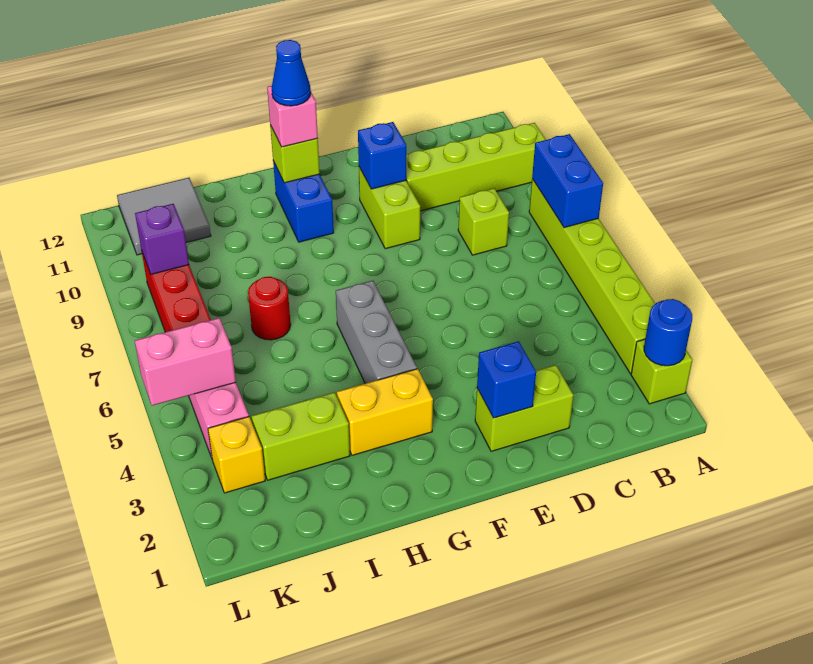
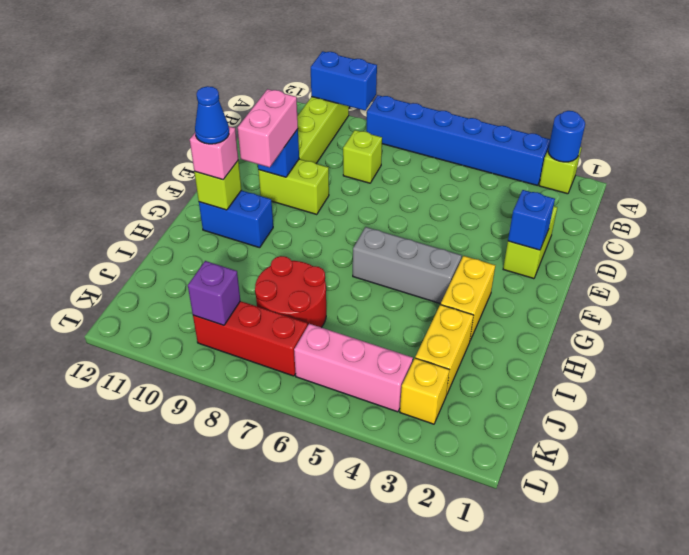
lime 1x6 brick [529,179,655,373] -> blue 1x6 brick [366,95,550,186]
blue 1x2 brick [532,134,603,228] -> blue 1x2 brick moved to [311,51,377,111]
lime 1x2 brick [251,392,350,480] -> yellow 1x2 brick [415,305,473,395]
red 1x1 round brick [248,277,291,340] -> red 2x2 round brick [255,256,326,327]
grey 2x2 tile [117,178,211,255] -> none
pink 1x2 brick [135,318,236,406] -> pink 1x2 brick moved to [238,89,298,167]

